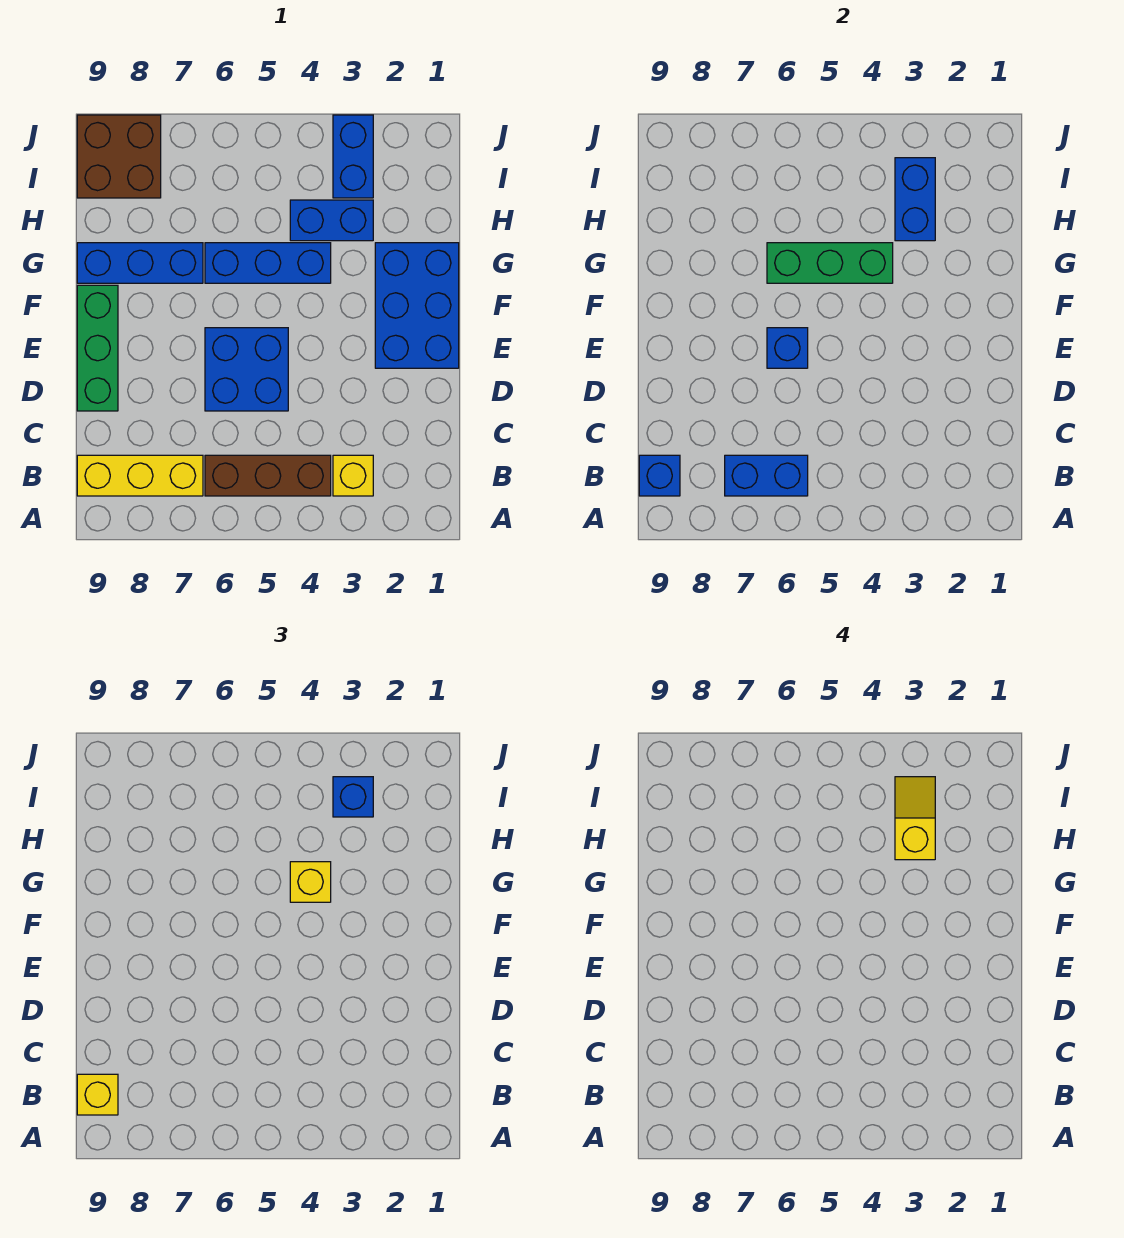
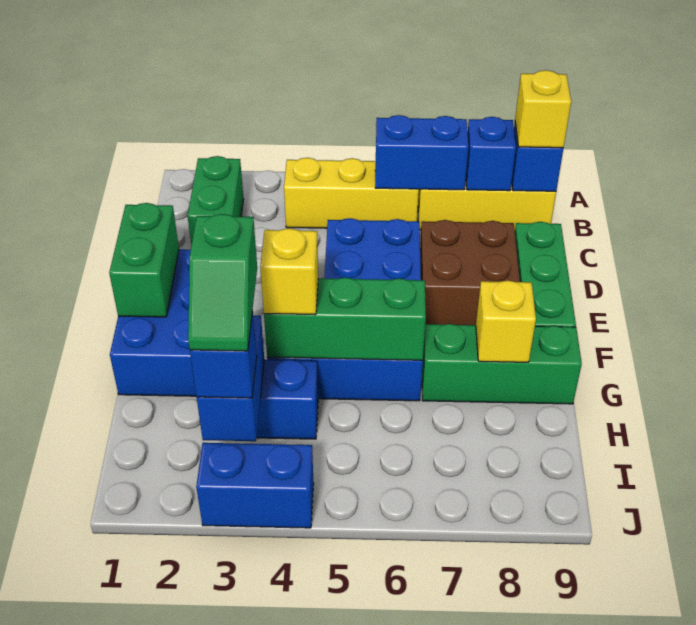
none -> green 1x2 brick [188,156,244,245]
yellow 1x1 brick [333,455,373,496] -> yellow 1x1 brick moved to [476,280,536,362]
brown 1x3 brick [205,455,331,496] -> yellow 1x3 brick [284,158,419,228]
none -> green 1x2 brick [109,203,179,317]
blue 1x1 brick [767,328,808,368] -> blue 1x1 brick moved to [466,117,516,191]
blue 1x3 brick [77,243,203,283] -> green 1x3 brick [422,324,582,404]
yellow 1x2 slope [895,777,935,860] -> green 1x2 slope [188,214,257,351]
blue 1x2 brick [333,115,373,198] -> blue 1x2 brick turned to [196,443,314,528]
brown 2x2 brick [77,115,161,198] -> brown 2x2 brick moved to [420,220,520,325]

